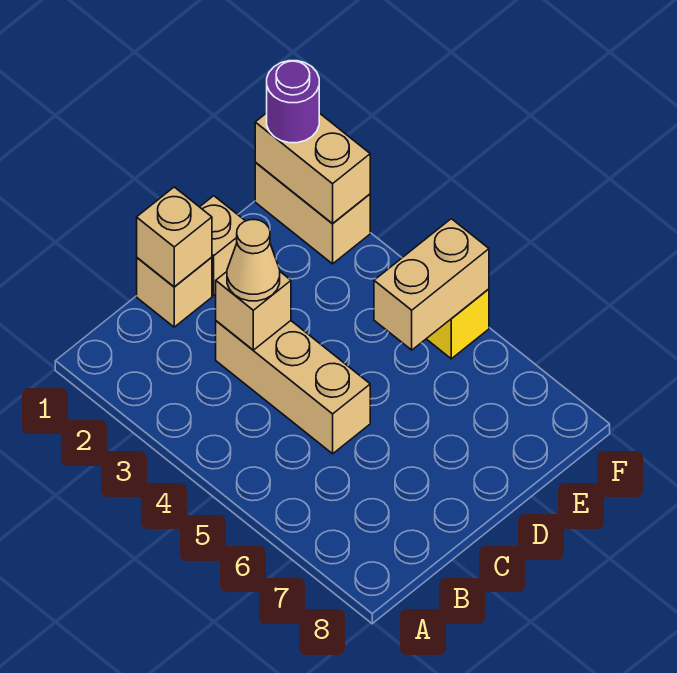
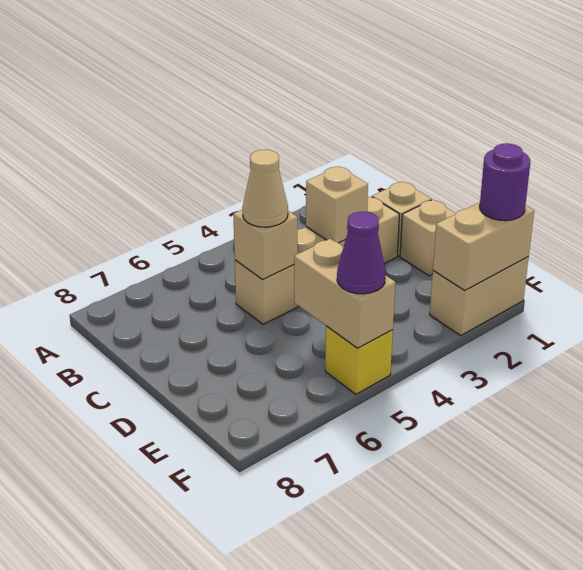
tan 1x1 brick [137,187,212,287] -> tan 1x1 brick moved to [233,210,297,279]
tan 1x3 brick [216,321,370,454] -> tan 1x4 brick [235,197,399,324]
tan 1x1 cone [227,220,280,301] -> tan 1x1 cone moved to [242,150,288,227]
none -> purple 1x1 cone [337,212,386,294]

